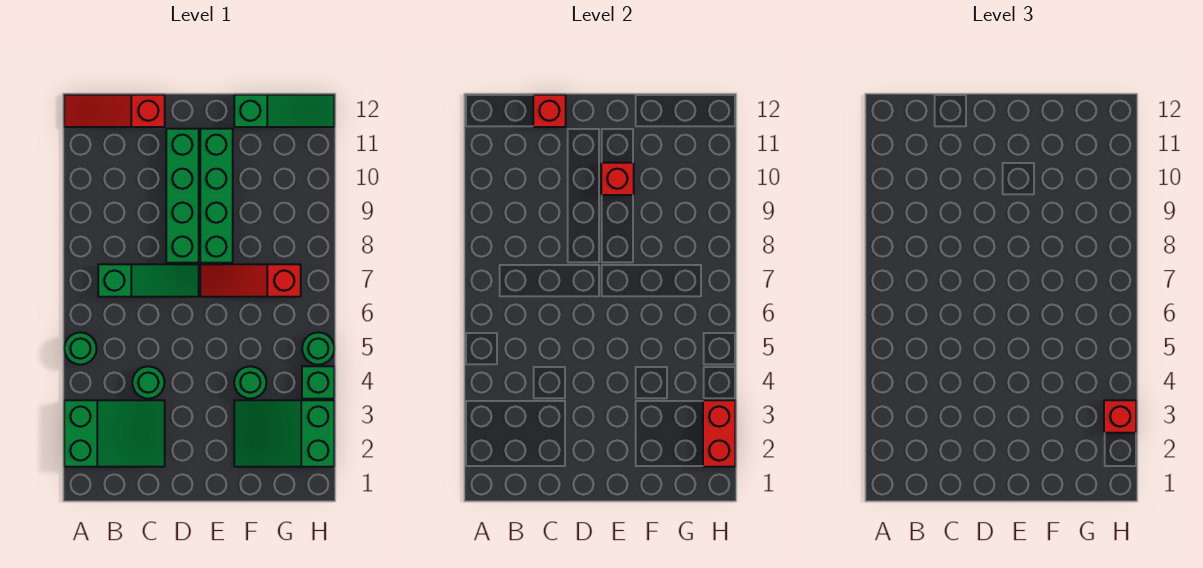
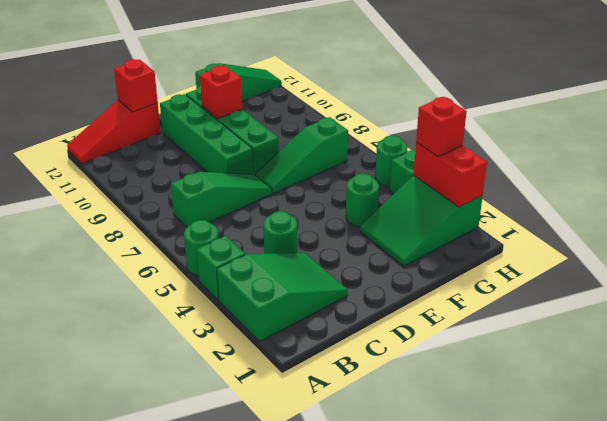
none -> green 1x1 brick [197,236,245,300]
red 1x3 slope [200,264,301,297] -> green 1x3 slope [255,117,348,194]

